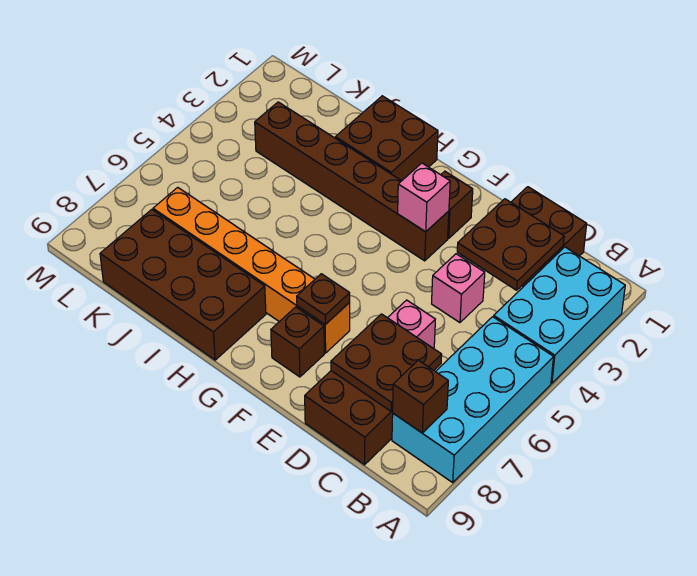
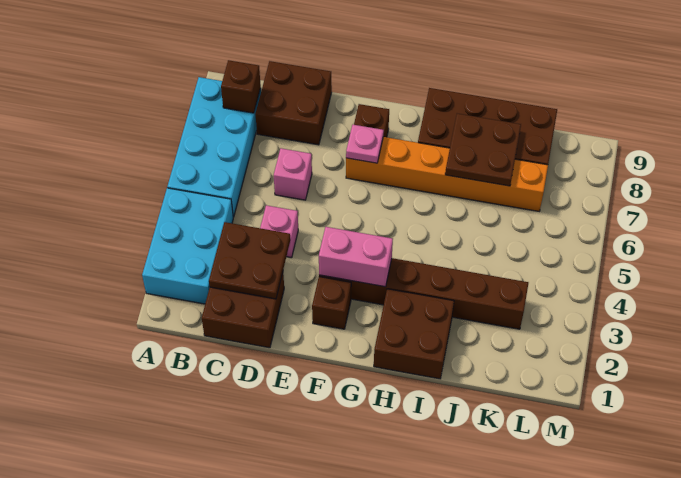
brown 2x2 plate [331,314,442,411] -> brown 2x2 plate moved to [445,113,521,186]
pink 1x1 brick [398,163,450,232] -> pink 1x2 brick [319,227,393,287]
brown 1x1 plate [297,274,350,324] -> pink 1x1 plate [346,125,384,163]

